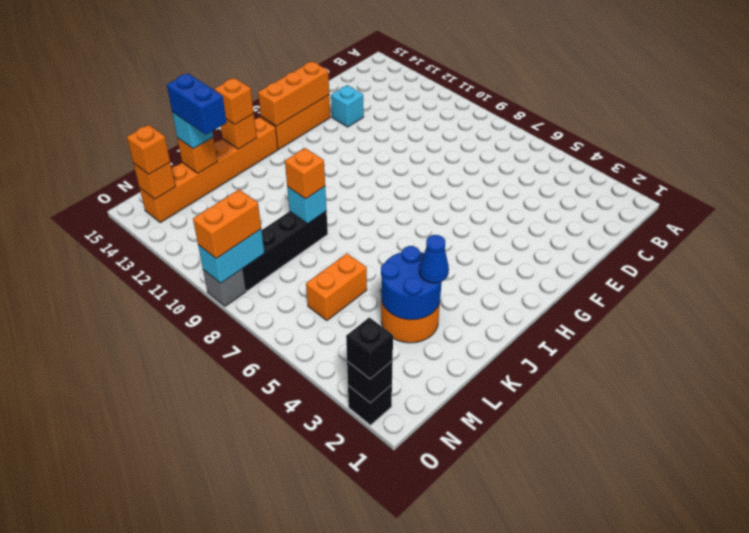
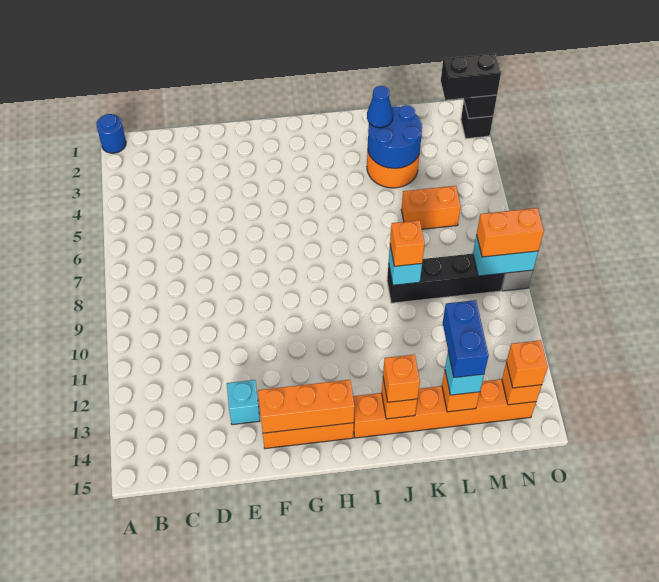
none -> blue 1x1 round brick [96,114,126,153]
black 1x1 brick [346,317,393,379] -> black 1x2 brick [441,54,501,100]

